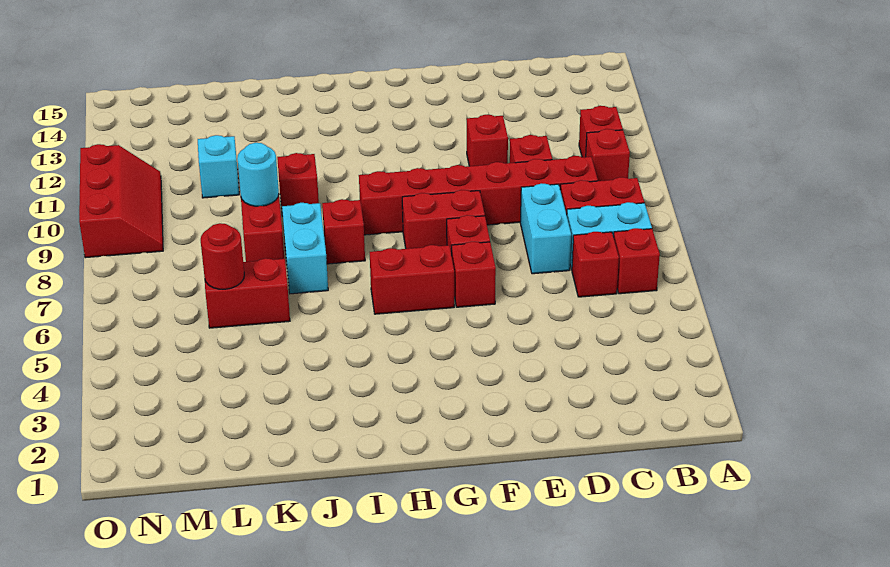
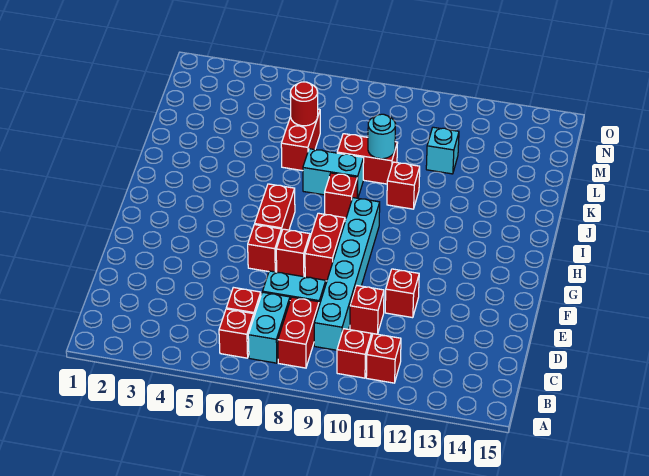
red 1x6 brick [359,156,598,235] -> cyan 1x6 brick [314,198,380,350]
red 2x3 slope [79,144,163,258] -> none

